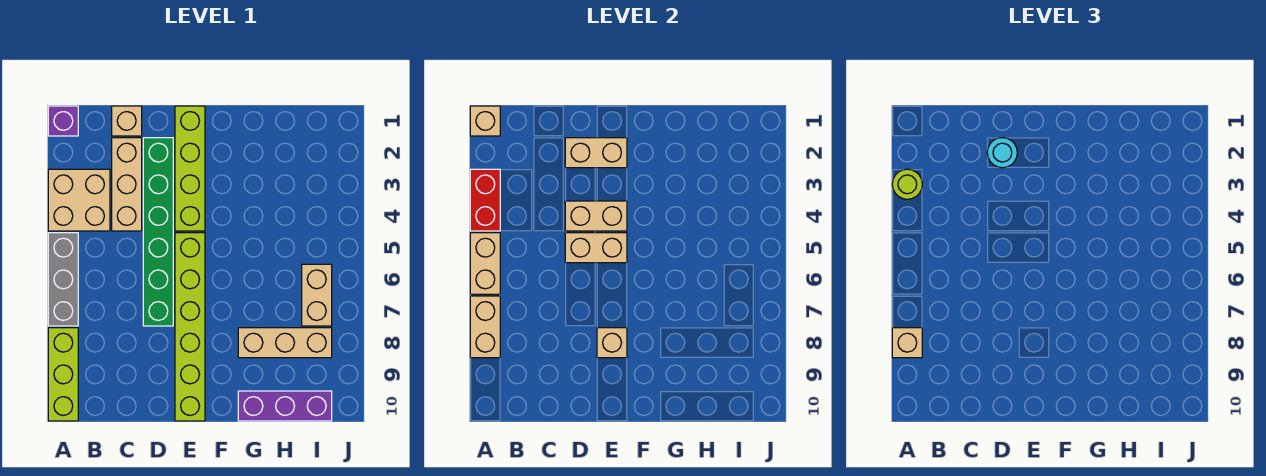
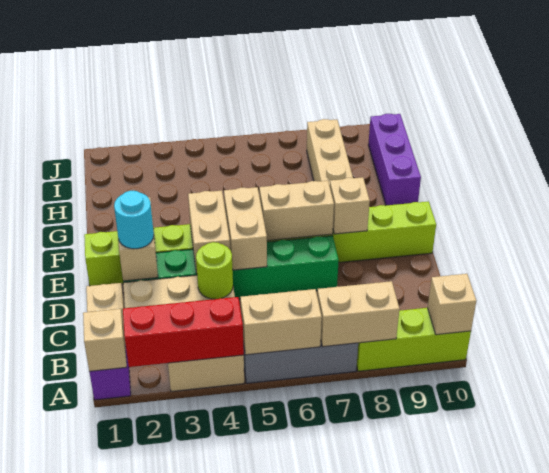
red 1x2 brick [470,169,500,231] -> red 1x3 brick [123,297,244,367]
lime 1x1 round brick [892,169,922,199] -> lime 1x1 round brick moved to [196,242,233,299]
tan 1x1 brick [892,328,922,358] -> tan 1x1 brick moved to [427,274,476,335]
tan 1x2 brick [302,264,332,326] -> tan 1x2 brick moved to [259,181,334,241]

